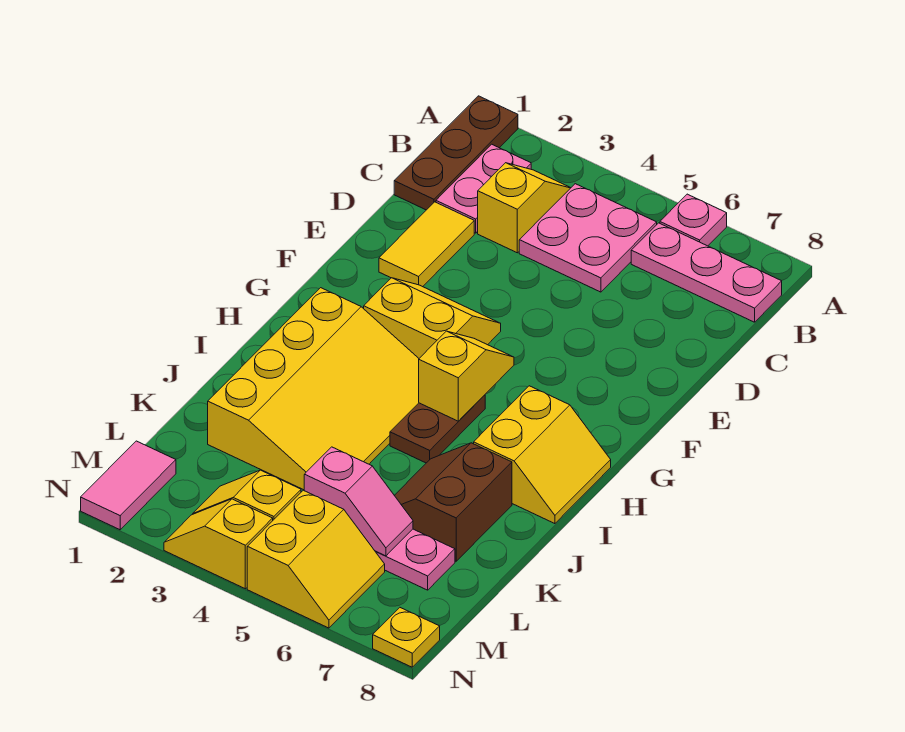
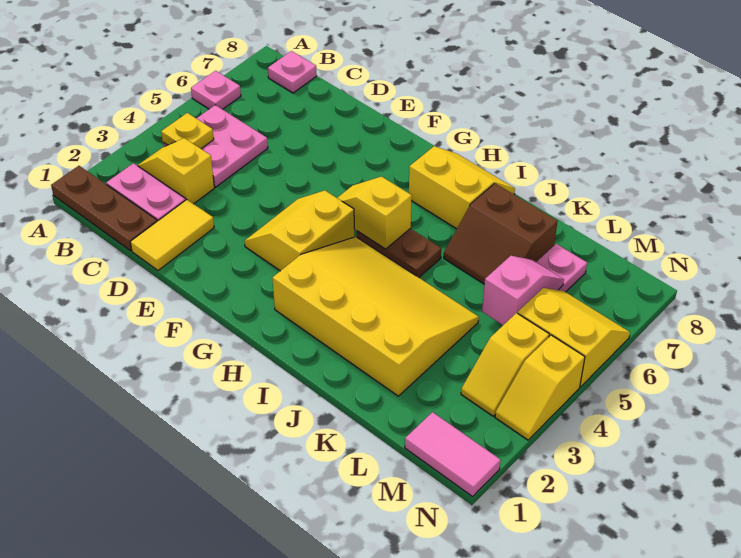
pink 1x3 plate [631,223,782,322] -> pink 1x1 plate [268,51,317,93]
yellow 1x2 tile [379,202,474,287] -> yellow 1x2 tile turned to [130,200,214,271]
yellow 1x1 plate [373,608,440,667] -> yellow 1x1 plate moved to [161,113,214,149]

